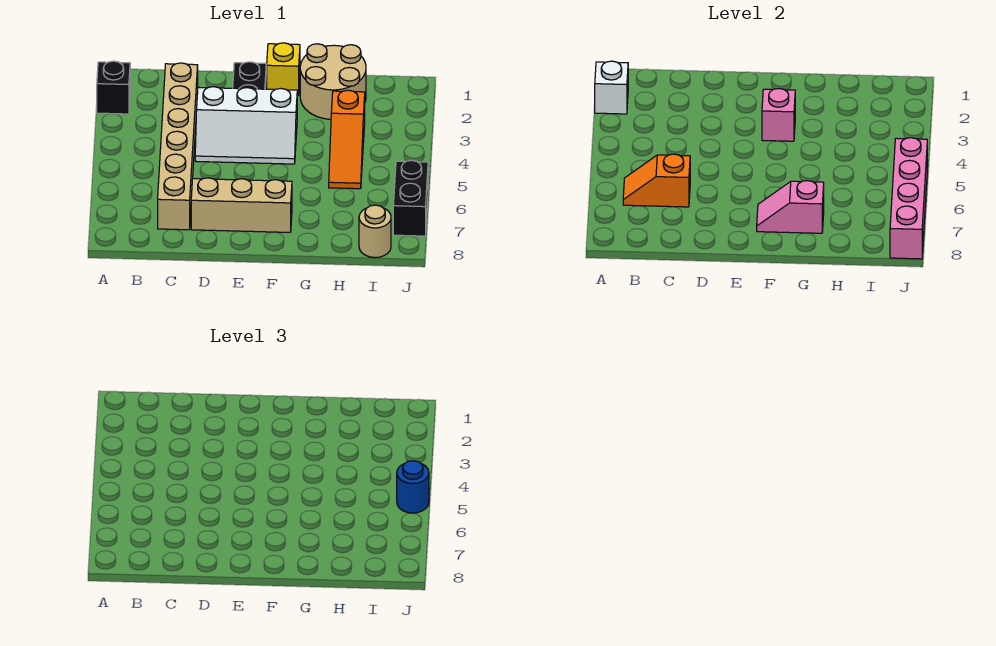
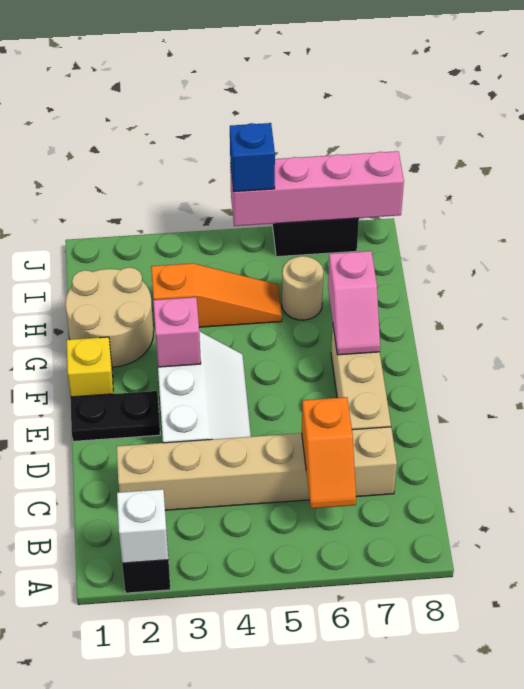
tan 1x1 round brick [359,205,391,258] -> tan 1x1 round brick moved to [282,256,323,320]
blue 1x1 round brick [397,461,429,513] -> blue 1x1 brick [230,123,275,192]

